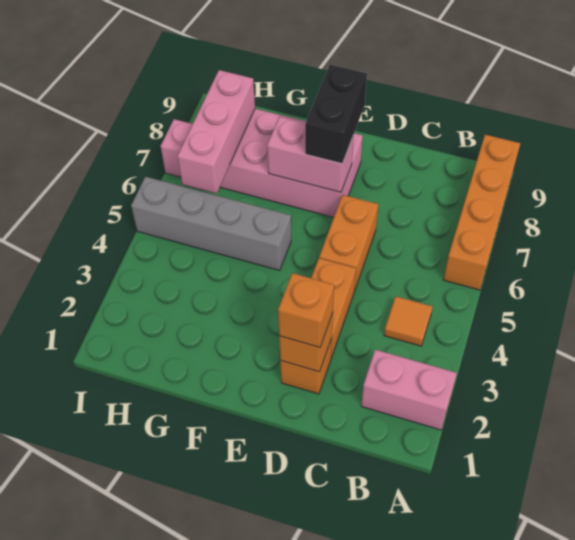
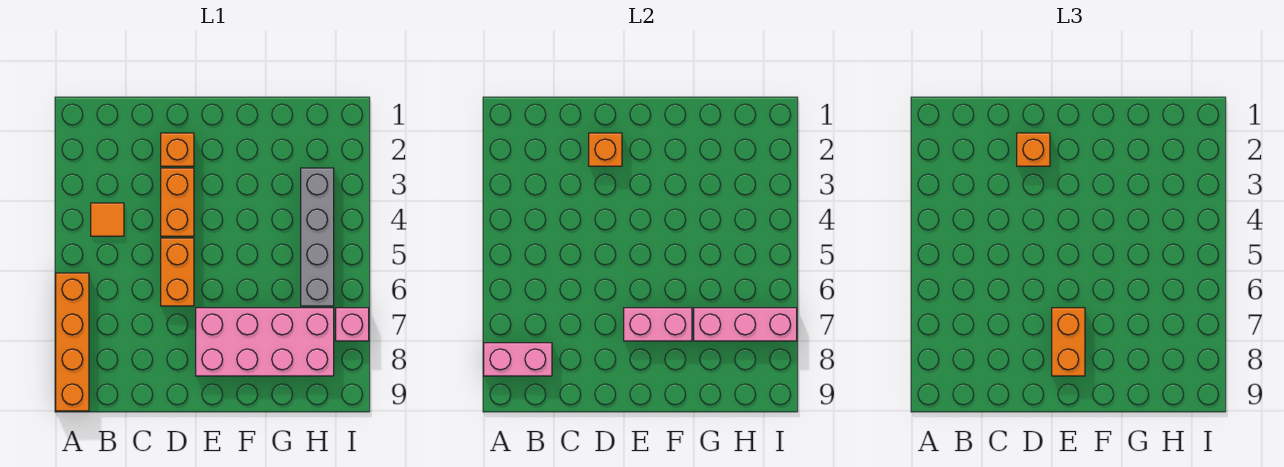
pink 1x2 brick [361,350,457,430] -> pink 1x2 brick moved to [484,343,552,376]
black 1x2 brick [305,65,367,164] -> orange 1x2 brick [1052,308,1085,376]
grey 1x4 brick [131,177,291,271] -> grey 1x4 brick turned to [301,168,334,306]
pink 1x3 brick [177,70,255,194] -> pink 1x3 brick turned to [694,308,797,341]

